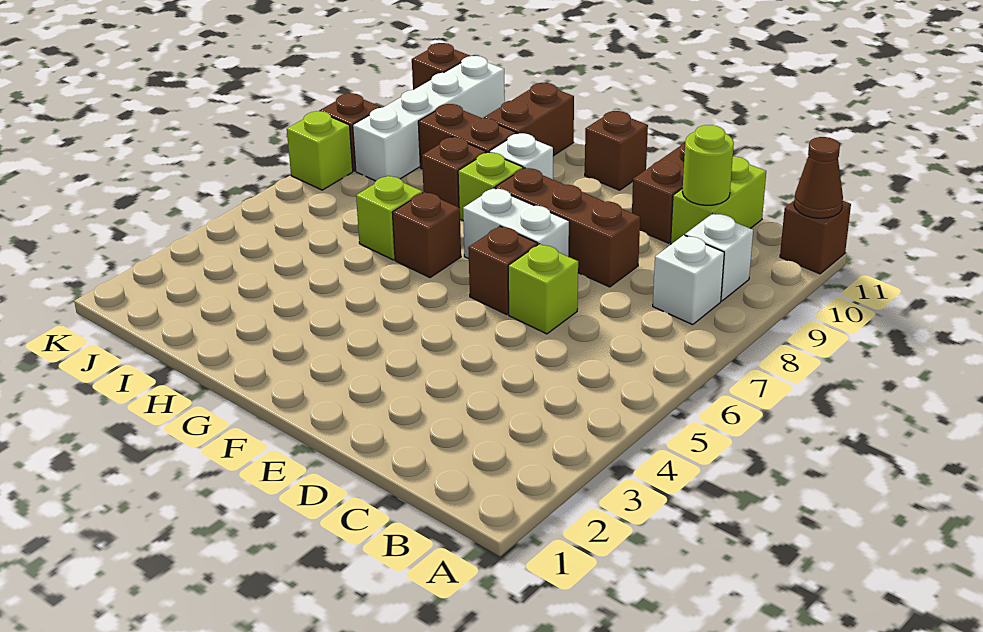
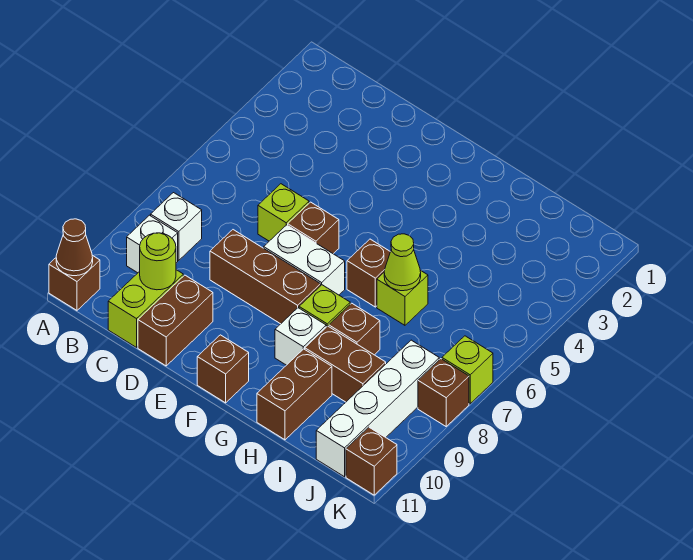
none -> lime 1x1 cone [384,234,421,291]

